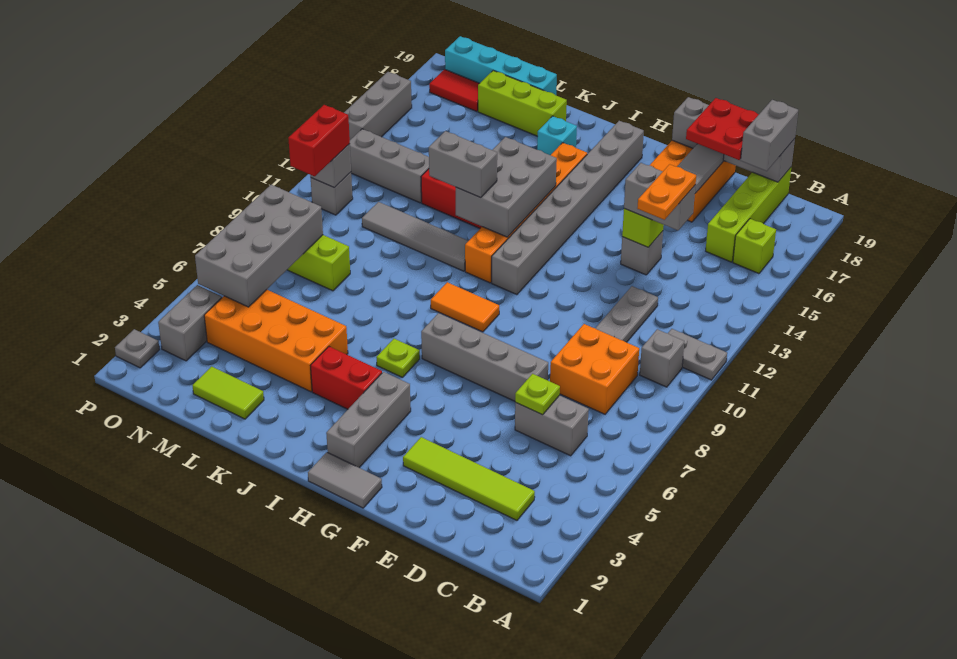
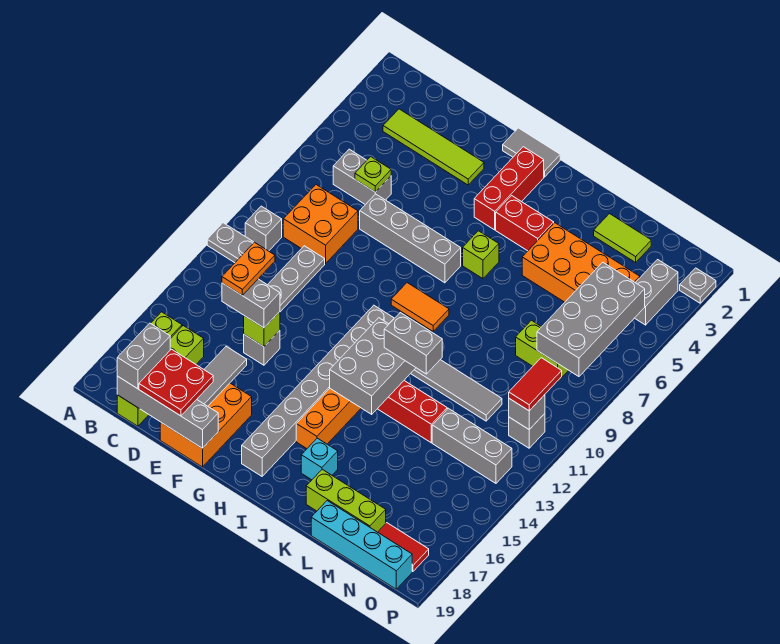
grey 1x3 brick [326,372,411,468] -> red 1x3 brick [474,147,544,230]
lime 1x1 plate [376,339,420,378] -> lime 1x1 brick [463,231,499,279]
red 1x2 brick [288,105,350,176] -> red 1x2 tile [509,358,562,411]
grey 1x3 brick [344,72,412,140] -> none

